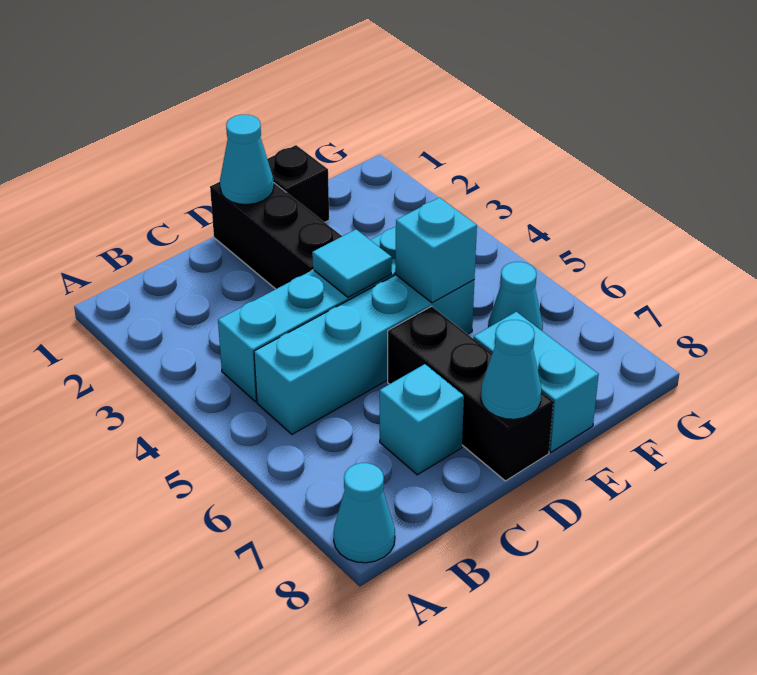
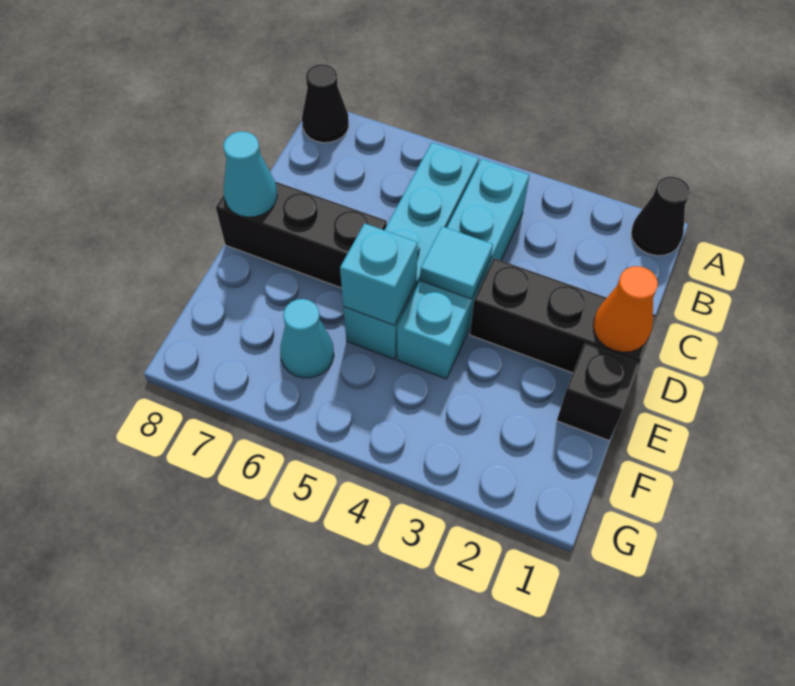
none -> black 1x1 cone [631,177,690,256]
cyan 1x1 cone [333,463,395,563] -> black 1x1 cone [302,64,349,143]
cyan 1x1 brick [380,364,464,475] -> none
cyan 1x1 cone [220,115,274,205] -> orange 1x1 cone [593,266,658,352]
cyan 1x2 brick [473,312,599,452] -> none

